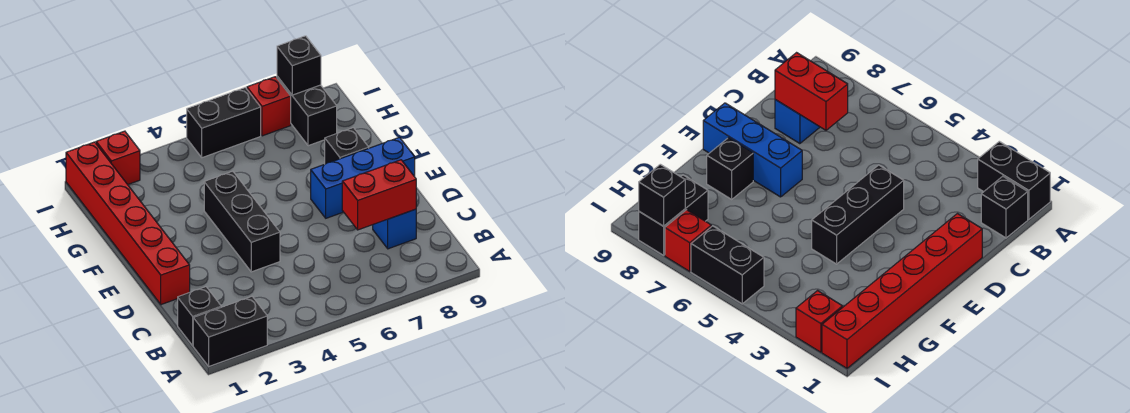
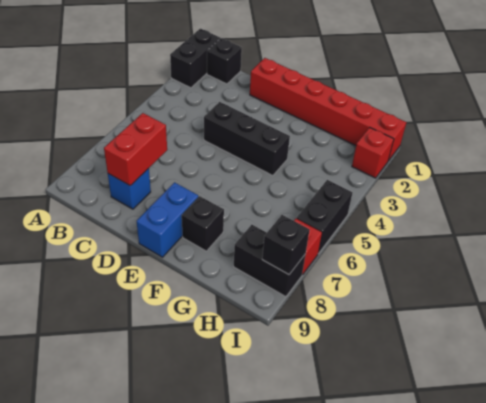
blue 1x3 brick [311,137,415,218] -> blue 1x2 brick [137,182,198,257]

